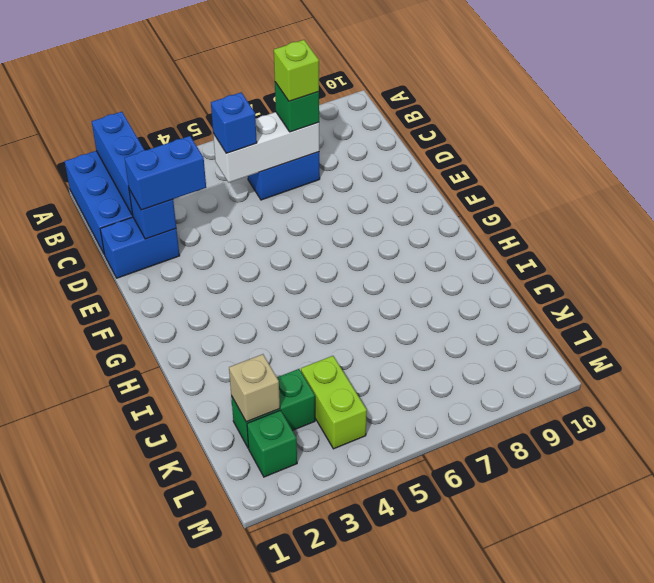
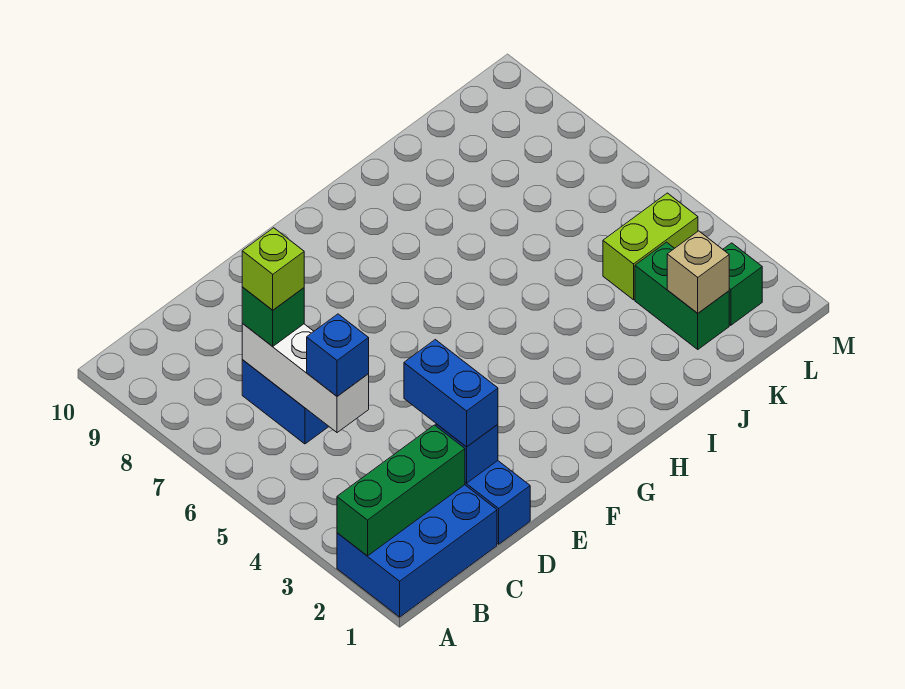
blue 1x3 brick [92,112,144,215] -> green 1x3 brick [337,425,465,556]

